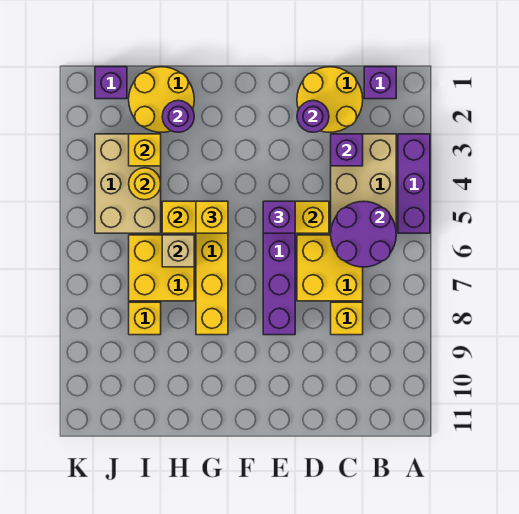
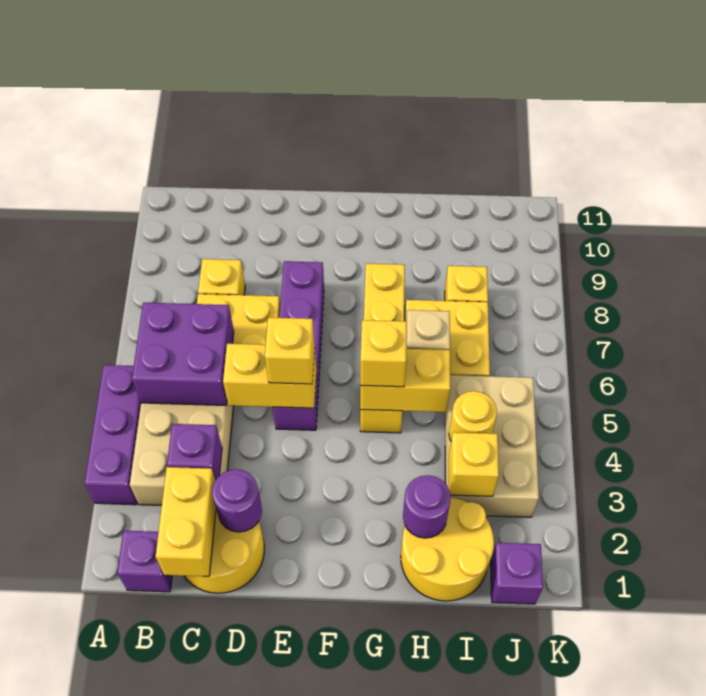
purple 2x2 round brick [331,201,396,267] -> purple 2x2 brick [132,303,234,405]
none -> yellow 1x2 brick [155,467,216,576]
purple 1x1 brick [263,201,295,233] -> yellow 1x1 brick [265,317,315,384]

